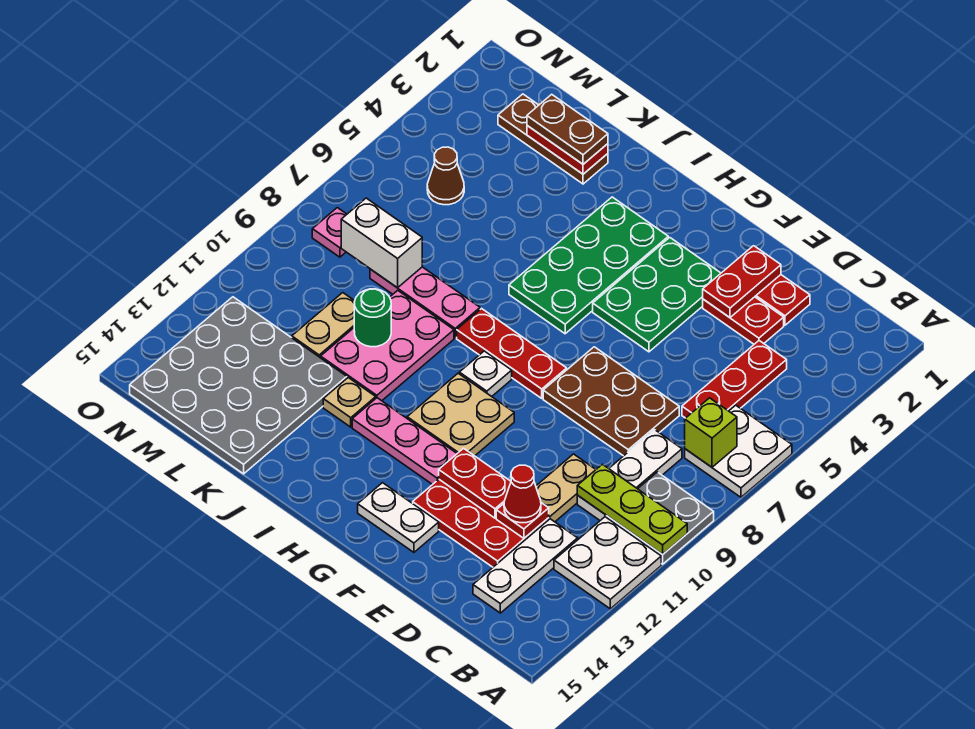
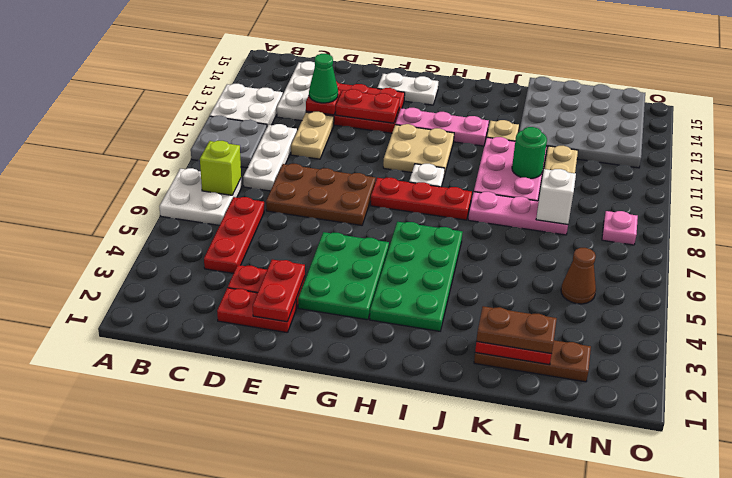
lime 1x3 plate [577,464,687,555] -> none
red 1x1 cone [504,465,541,523] -> green 1x1 cone [309,54,338,103]
white 1x2 brick [341,198,422,288] -> white 1x1 brick [536,169,576,224]

